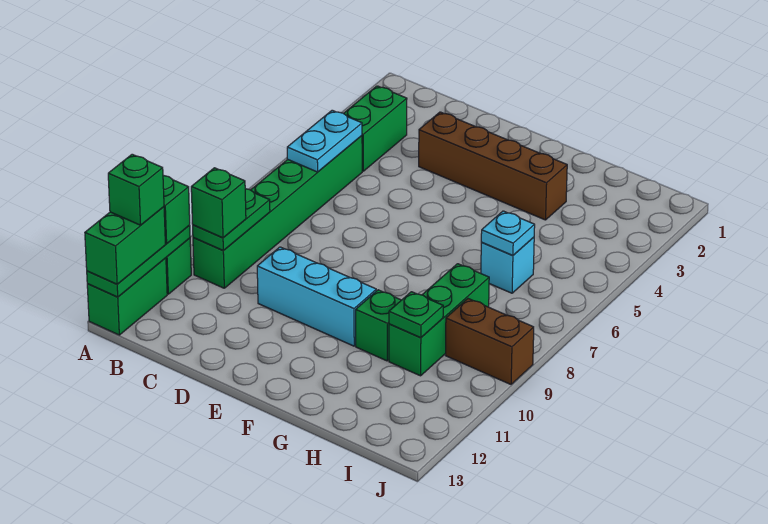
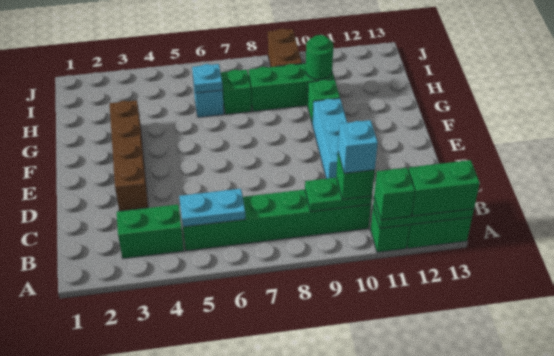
green 1x1 brick [108,154,164,225] -> green 1x1 brick moved to [221,70,251,114]
none -> cyan 1x1 brick [338,120,378,173]
green 1x1 plate [389,292,443,338] -> green 1x1 round brick [306,35,333,80]

